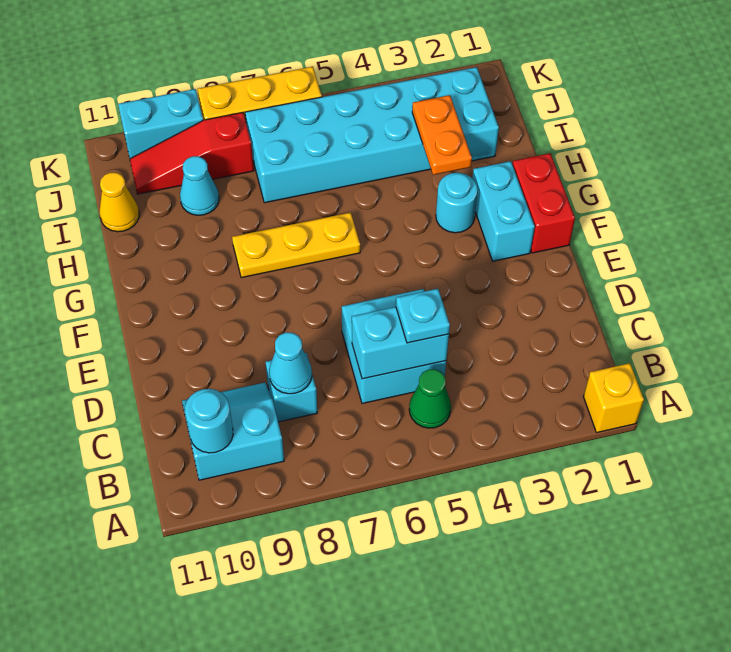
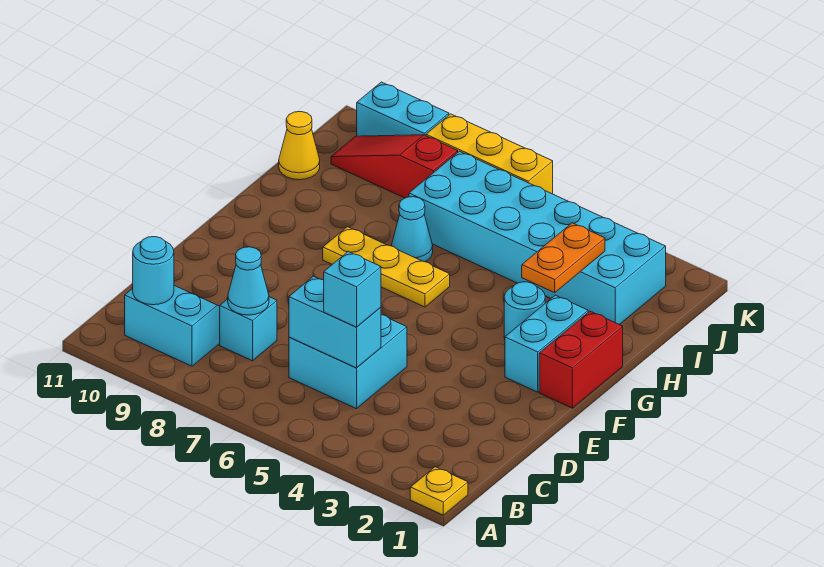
yellow 1x1 brick [583,363,644,433] -> yellow 1x1 plate [410,467,468,515]
green 1x1 cone [409,369,451,428] -> none
cyan 1x1 plate [396,289,450,343] -> cyan 1x1 brick [324,252,381,327]
cyan 1x1 cone [180,156,219,215] -> cyan 1x1 cone moved to [391,197,433,262]

